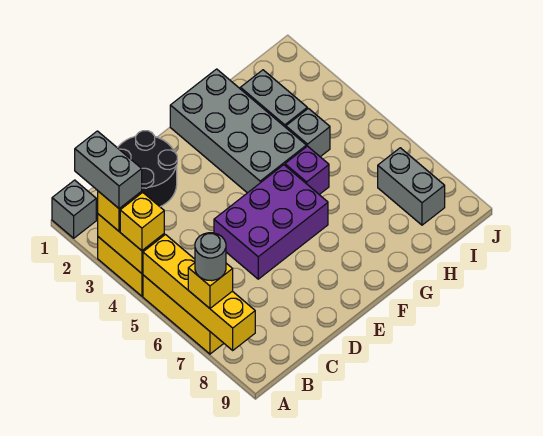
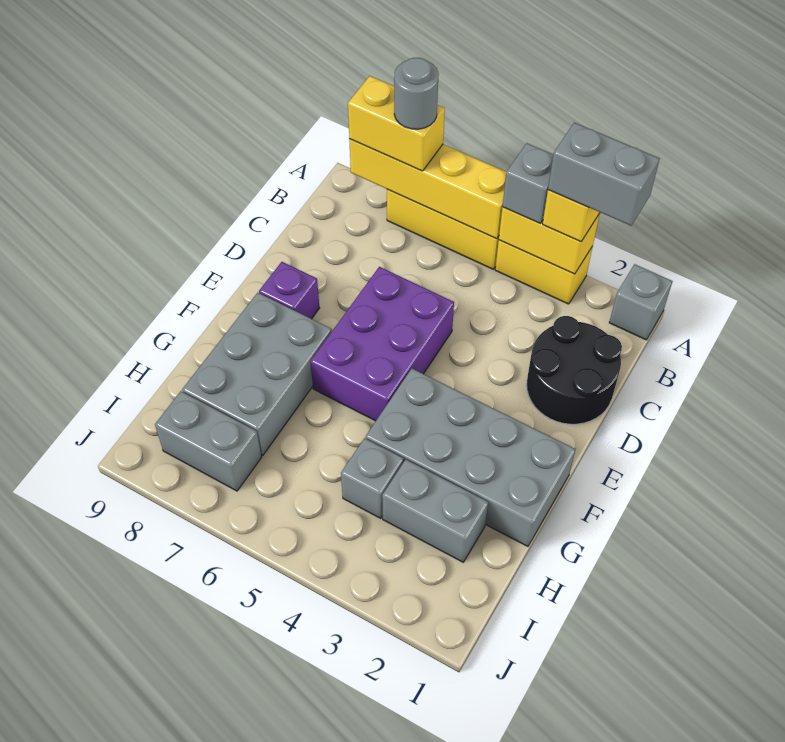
yellow 1x1 brick [120,192,164,251] -> grey 1x1 brick [503,143,553,224]
yellow 1x1 brick [188,263,233,308] -> yellow 1x2 brick [348,76,445,171]
none -> grey 2x3 brick [182,293,332,456]
purple 1x1 brick [285,146,329,195] -> purple 1x1 brick moved to [259,262,319,319]

